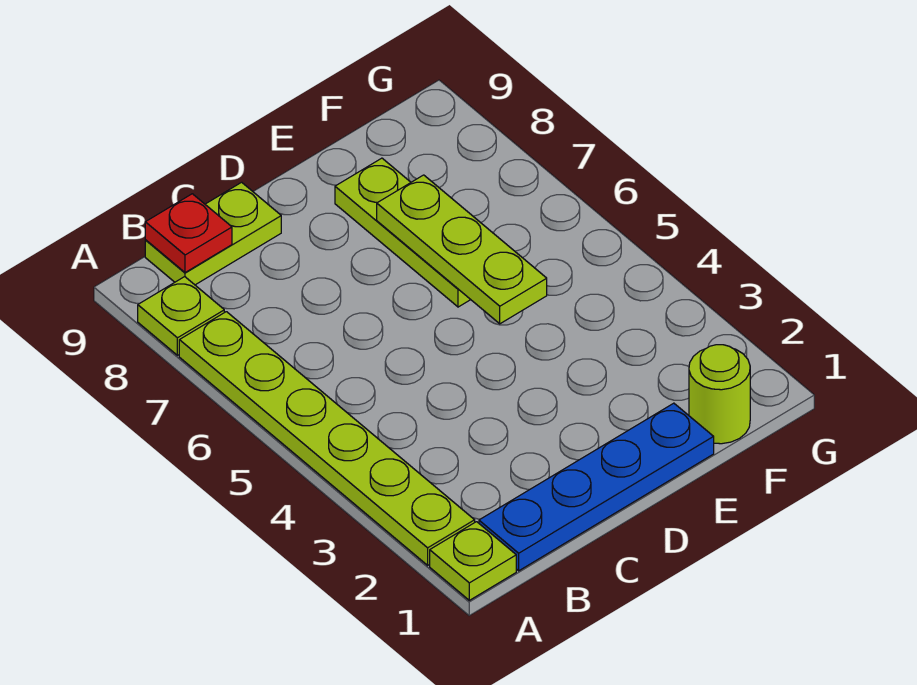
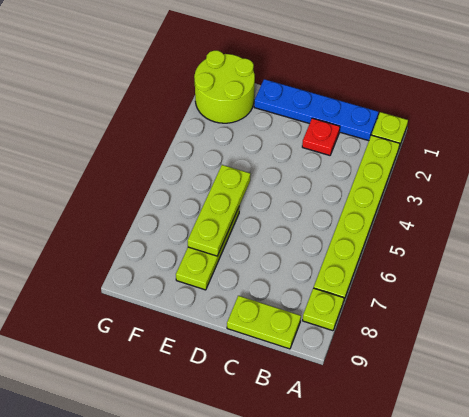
red 1x1 plate [145,194,232,273] -> red 1x1 plate moved to [302,118,340,155]
lime 1x1 round brick [689,345,750,444] -> lime 2x2 round brick [194,51,255,123]

